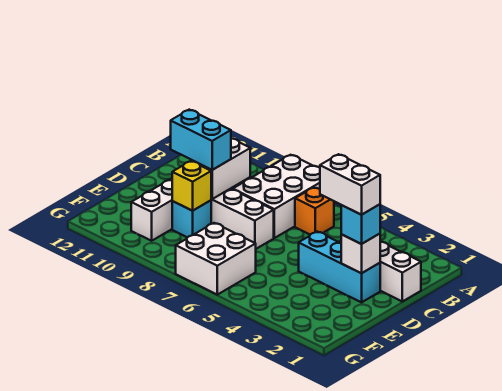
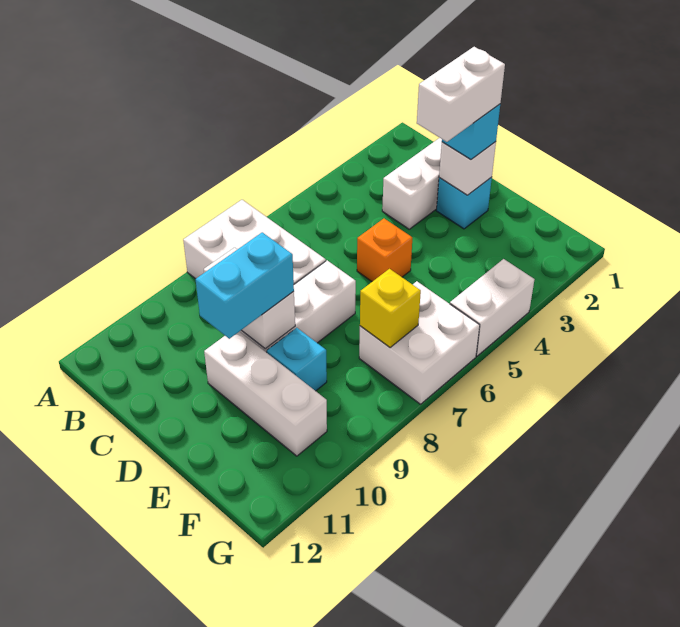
orange 1x1 brick [295,187,334,235] -> orange 1x1 brick moved to [357,219,412,282]
cyan 1x3 brick [299,232,380,302] -> cyan 1x1 brick [436,177,492,229]
yellow 1x1 brick [172,161,211,211] -> yellow 1x1 brick moved to [360,269,421,347]
none -> white 1x2 brick [450,259,535,356]

